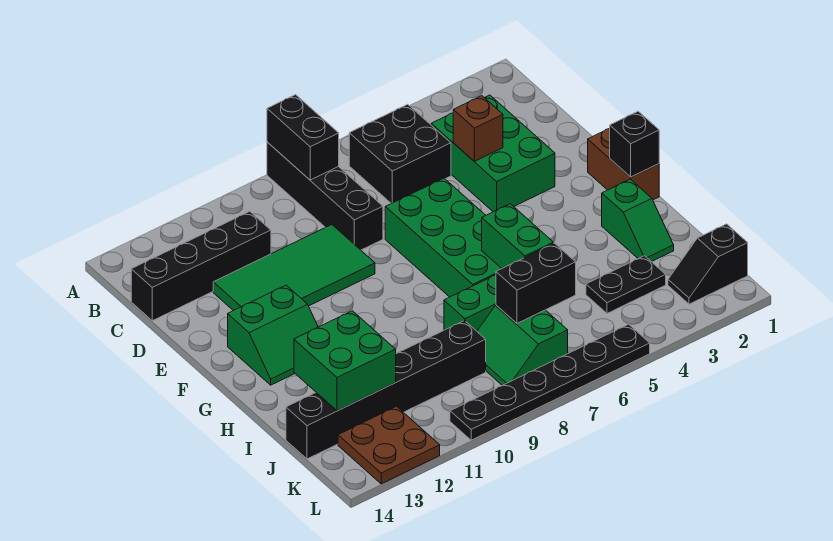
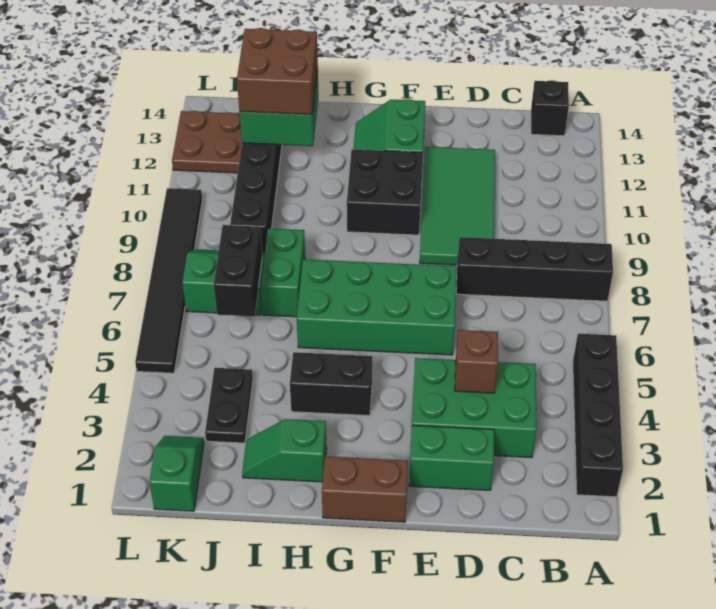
black 1x2 brick [267,95,339,180] -> black 1x2 brick moved to [290,352,372,416]
black 2x2 brick [349,104,451,204] -> black 2x2 brick moved to [347,149,423,235]
black 1x4 brick [131,211,271,321] -> black 1x4 brick moved to [573,334,623,497]
black 1x1 brick [609,111,659,177] -> black 1x1 brick moved to [531,80,569,136]
green 1x2 brick [482,204,553,268] -> green 1x2 brick moved to [409,425,494,490]
none -> brown 2x2 brick [237,28,318,115]
black 1x2 slope [668,224,748,304] -> green 1x2 slope [149,436,204,511]
black 1x6 plate [450,324,650,440] -> black 1x6 tile [135,188,202,373]

